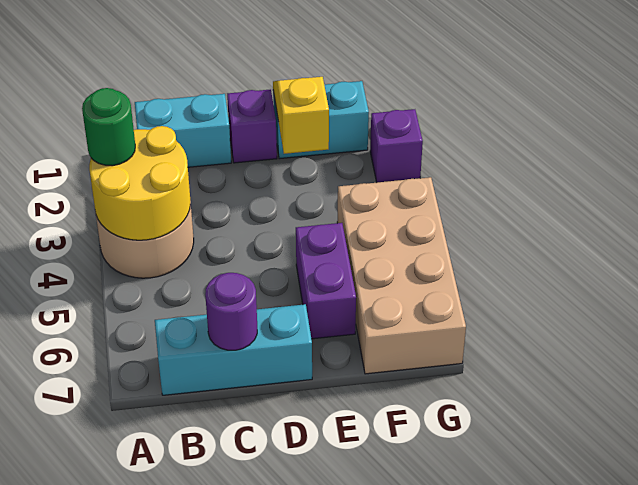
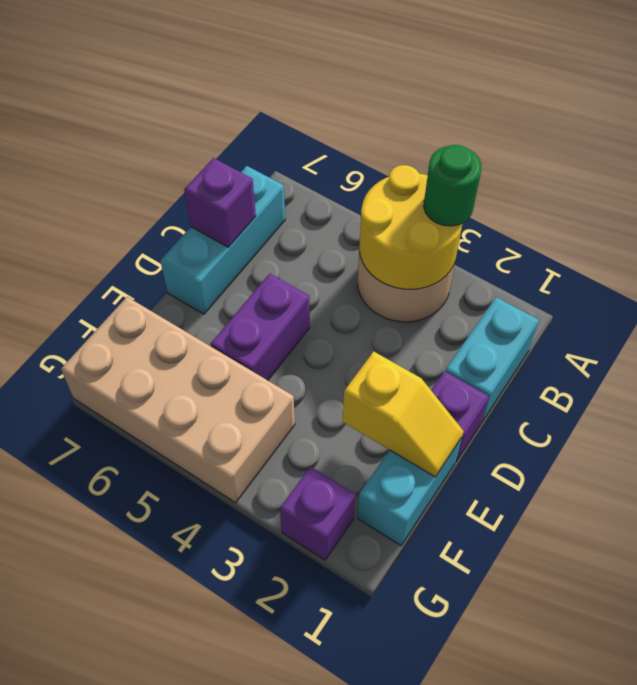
purple 1x1 round brick [205,273,257,350] -> purple 1x1 brick [184,158,256,247]
purple 1x2 brick [296,223,356,339] -> purple 1x2 brick turned to [211,274,310,380]

